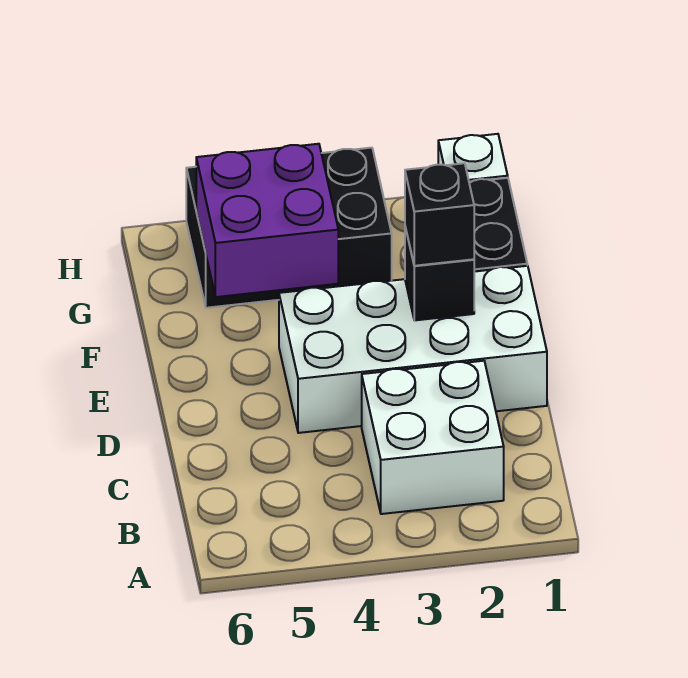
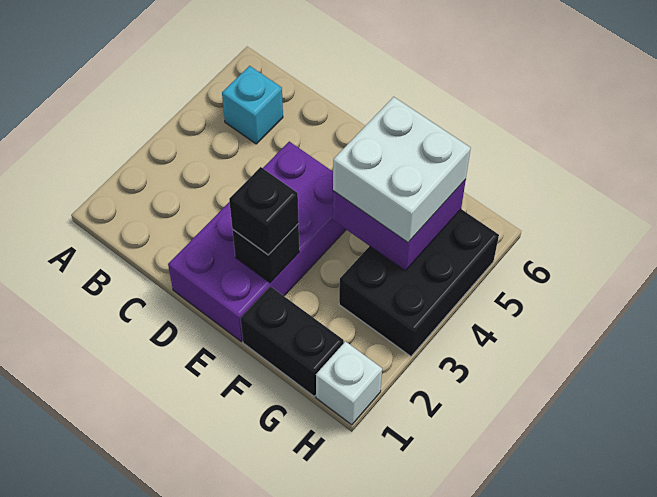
white 2x2 brick [362,361,504,514] -> white 2x2 brick moved to [333,97,471,242]
none -> cyan 1x1 brick [222,66,283,144]
white 2x4 brick [279,266,547,433] -> purple 2x4 brick [168,142,346,341]

